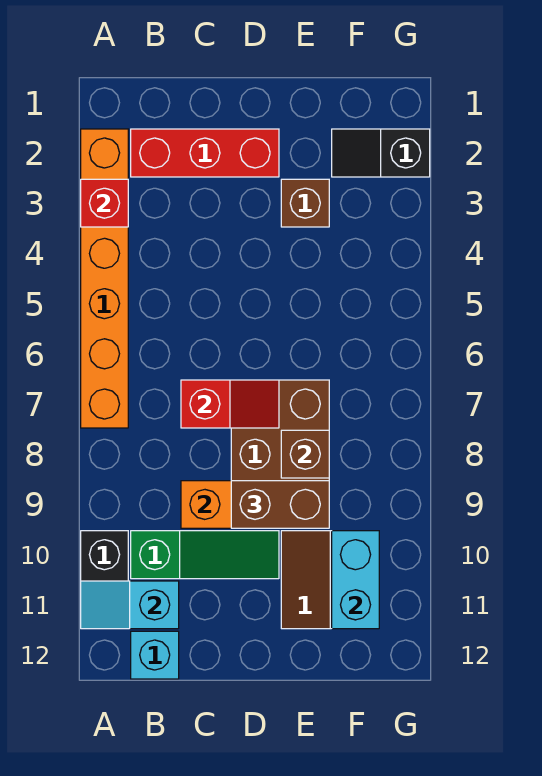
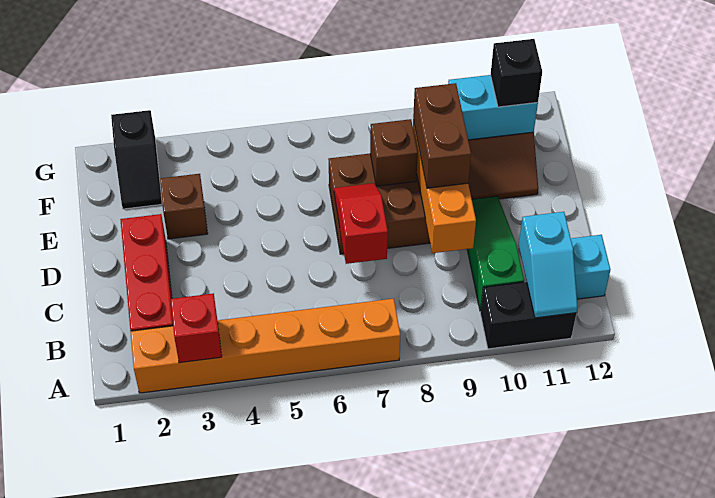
none -> black 1x1 brick [491,39,542,107]

